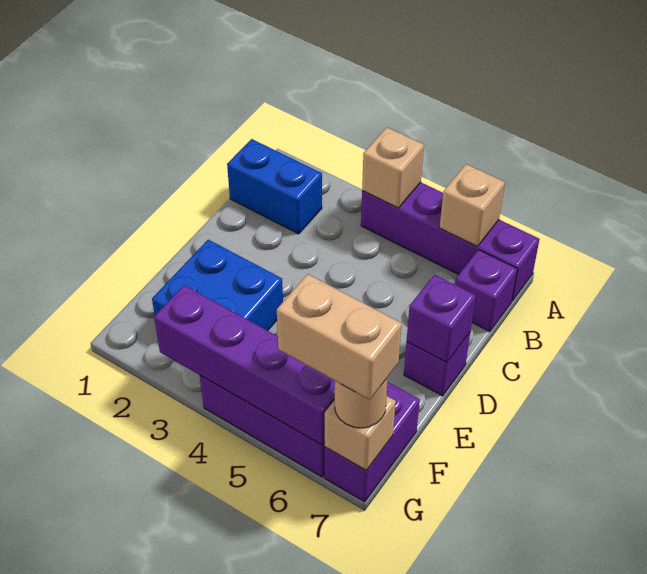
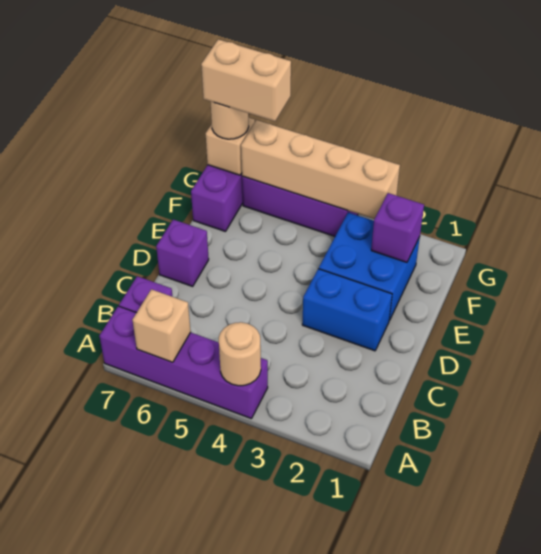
tan 1x1 brick [362,127,424,208] -> tan 1x1 round brick [219,322,261,386]
blue 1x2 brick [227,139,322,234] -> blue 1x2 brick moved to [302,269,392,351]
purple 1x1 brick [407,275,476,362] -> purple 1x1 brick moved to [371,193,424,262]
purple 1x4 brick [154,285,335,445] -> tan 1x4 brick [241,120,400,219]

